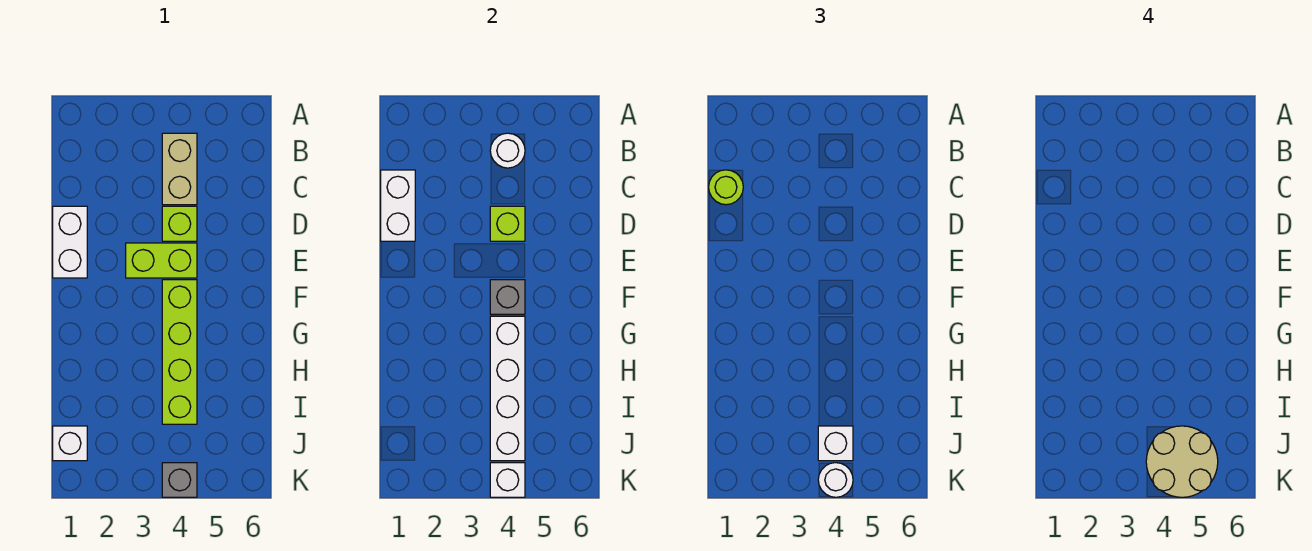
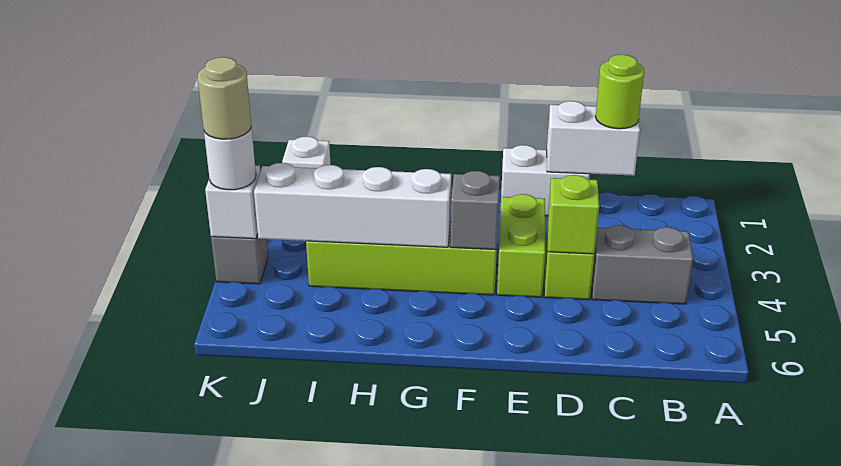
tan 1x2 brick [162,133,197,205] -> grey 1x2 brick [591,225,693,304]
white 1x1 round brick [490,133,525,168] -> none
white 1x1 brick [818,426,853,461] -> none
tan 2x2 round brick [1146,426,1218,497] -> tan 1x1 round brick [198,57,251,139]

